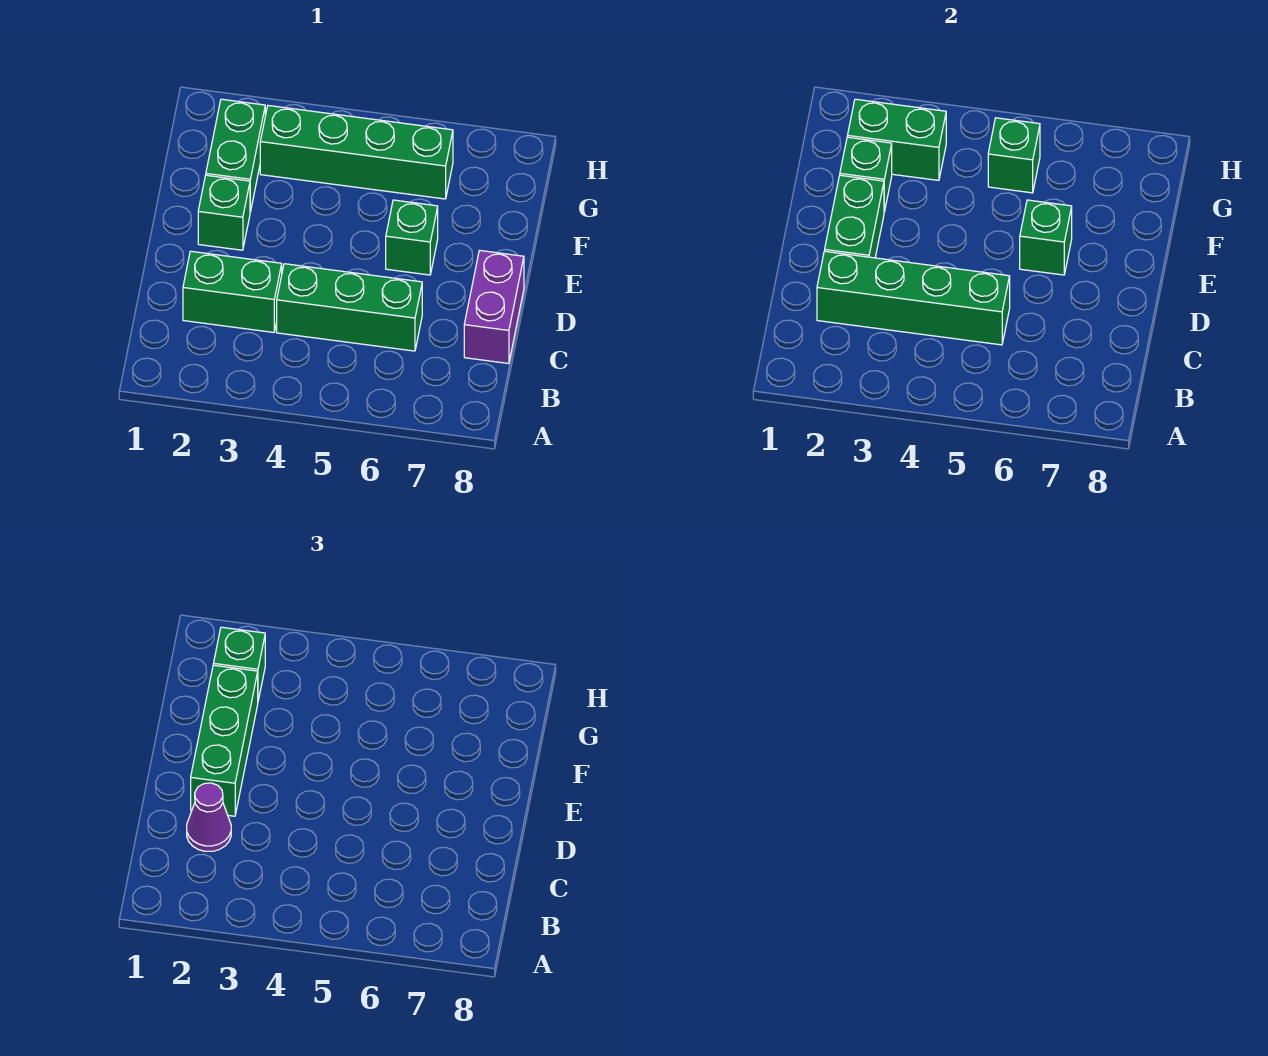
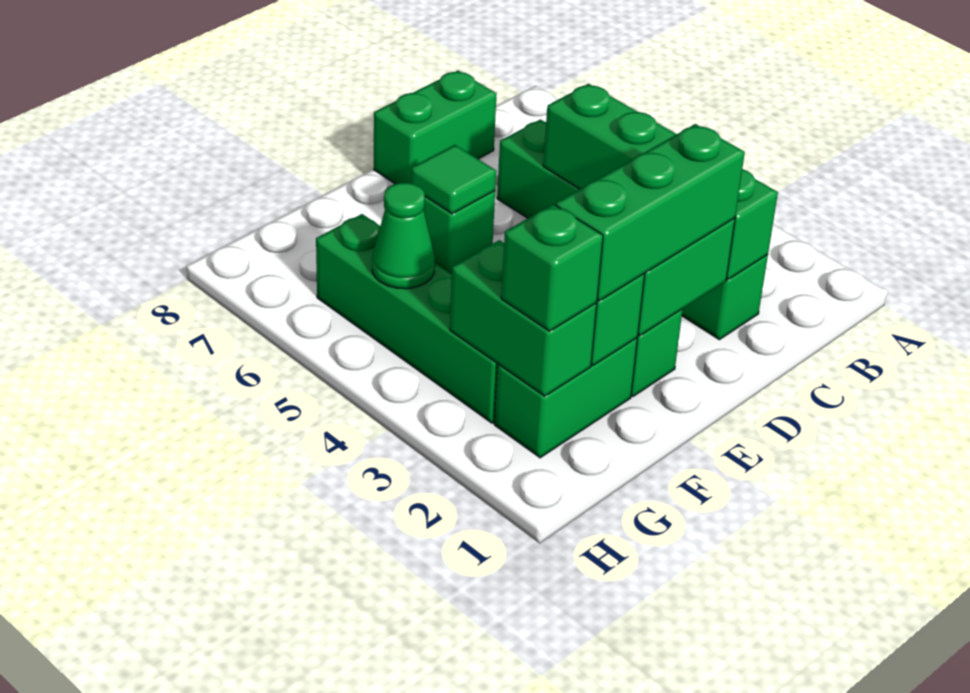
purple 1x1 cone [187,783,231,851] -> none
purple 1x2 brick [464,250,524,364] -> green 1x2 brick [374,71,496,184]
green 1x1 brick [1020,200,1072,275] -> green 1x1 tile [411,145,496,214]
green 1x1 brick [988,118,1040,193] -> green 1x1 cone [372,183,435,289]

